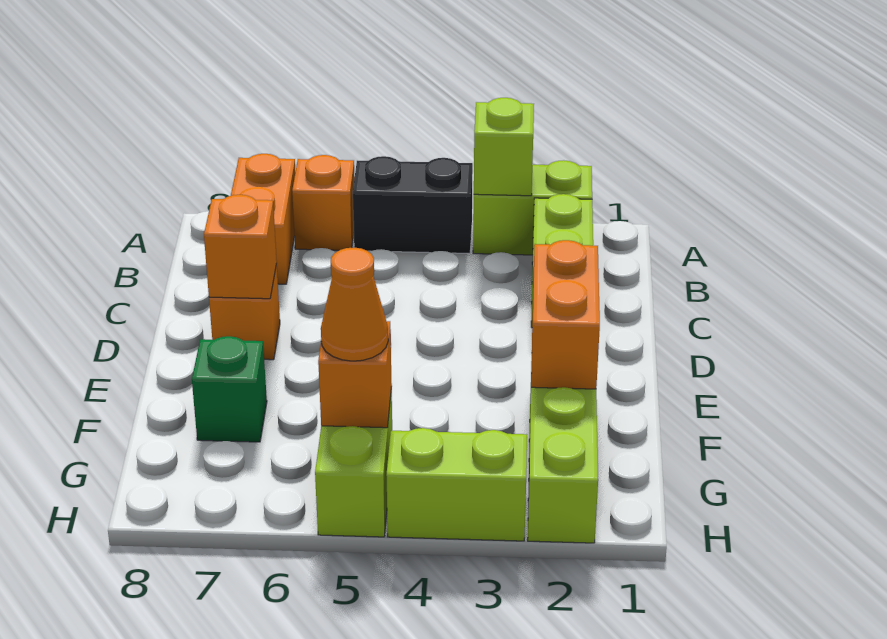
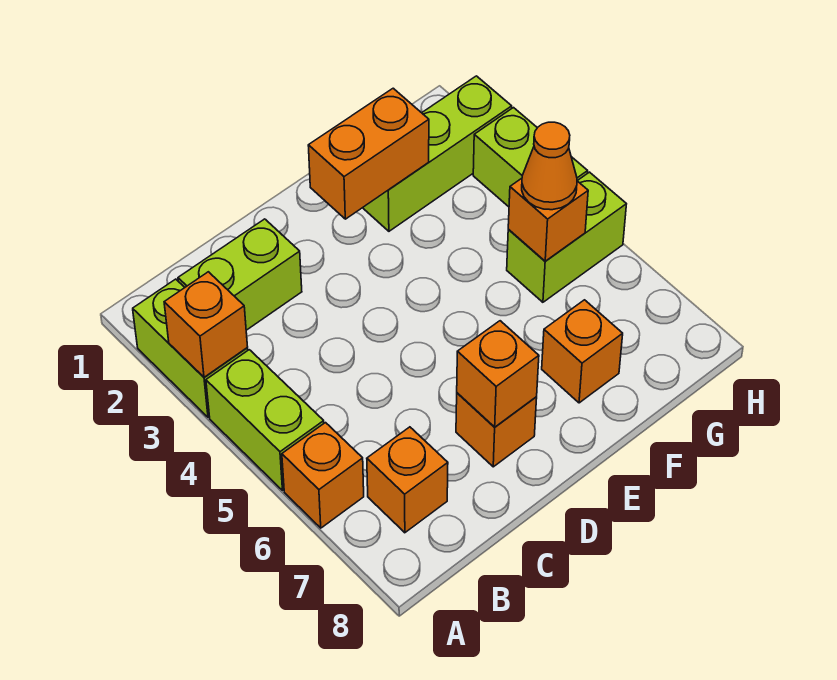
lime 1x1 brick [474,98,534,196] -> orange 1x1 brick [164,272,248,377]
black 1x2 brick [353,156,473,254] -> lime 1x2 brick [206,350,324,490]
orange 1x2 brick [231,154,296,284] -> orange 1x1 brick [367,427,448,533]
green 1x1 brick [192,336,267,442] -> orange 1x1 brick [542,300,623,403]

